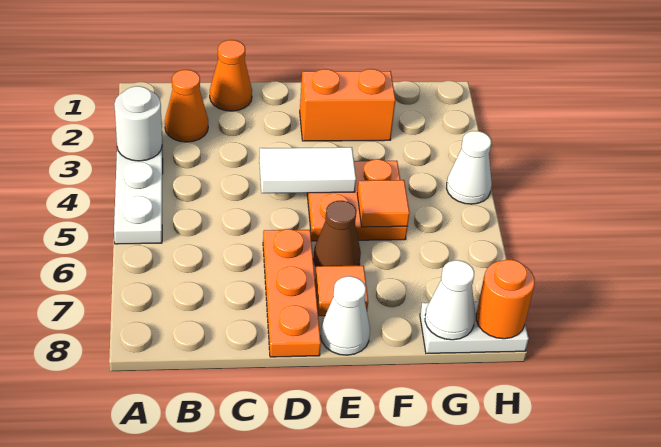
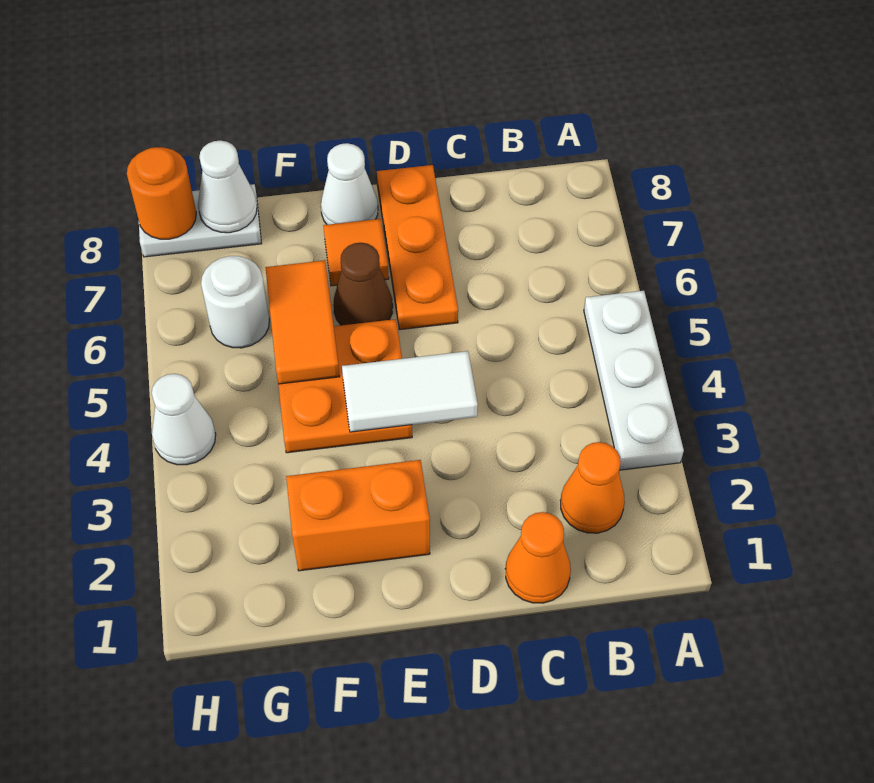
white 1x1 round brick [114,86,162,161] -> white 1x1 round brick moved to [201,256,269,348]
orange 1x1 tile [357,180,410,227] -> orange 1x2 tile [266,260,340,384]

